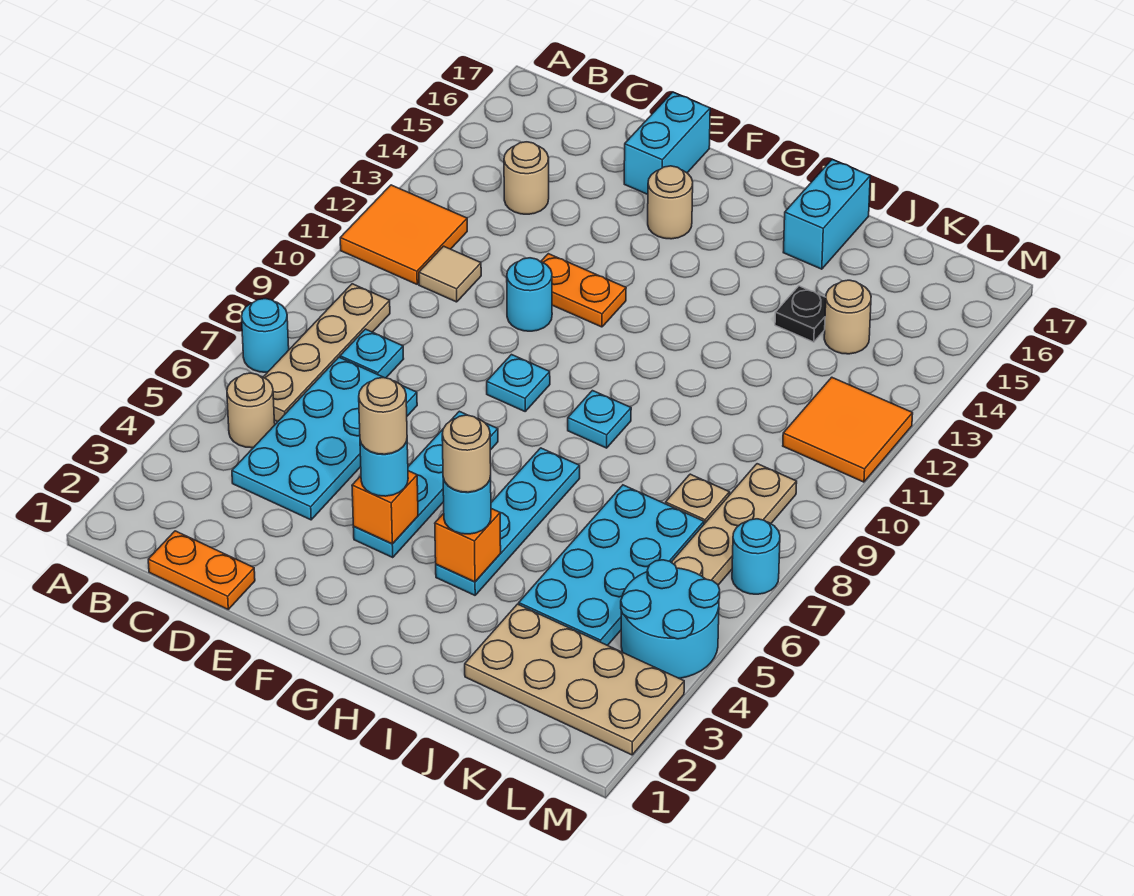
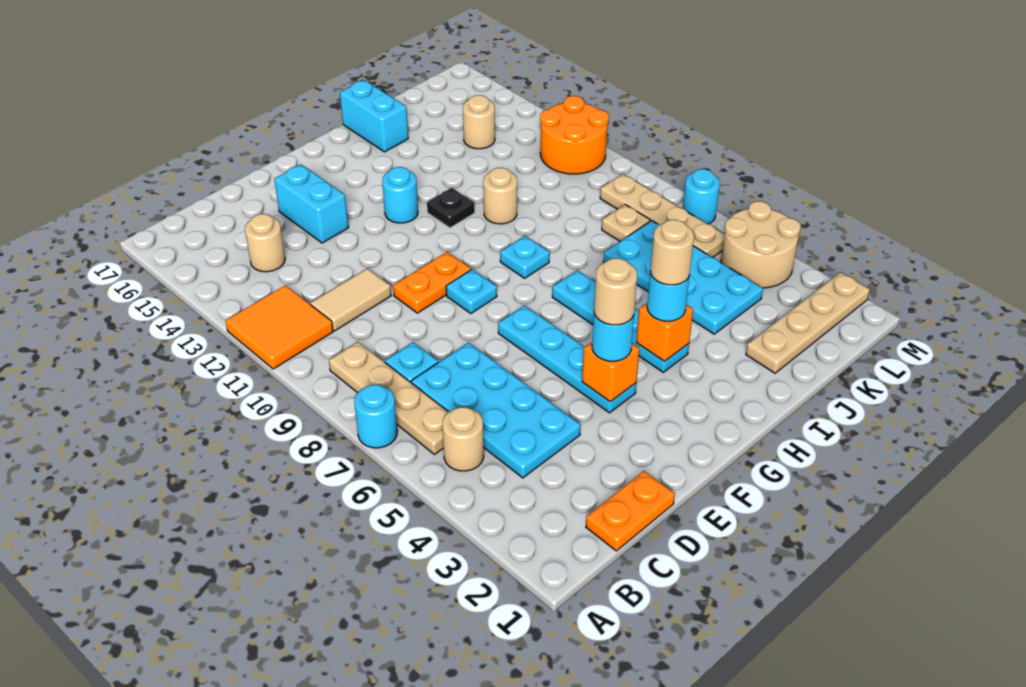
tan 1x1 tile [419,246,481,302] -> tan 1x2 tile [310,268,391,331]
cyan 1x1 round brick [507,258,552,331] -> cyan 1x1 round brick moved to [382,167,418,223]
orange 1x2 plate [541,254,626,327] -> orange 1x2 plate moved to [393,252,471,313]
cyan 1x2 brick [624,92,710,194] -> cyan 1x2 brick moved to [274,164,349,243]
tan 1x1 round brick [648,166,693,239] -> tan 1x1 round brick moved to [483,168,517,224]
tan 2x4 plate [465,604,684,755] -> tan 1x4 plate [746,272,870,373]
black 1x1 plate [775,286,826,342] -> black 1x1 plate moved to [427,188,475,228]
cyan 2x2 round brick [621,560,720,678] -> tan 2x2 round brick [721,201,801,288]
orange 2x2 tile [783,377,913,482] -> orange 2x2 round brick [540,96,609,174]

